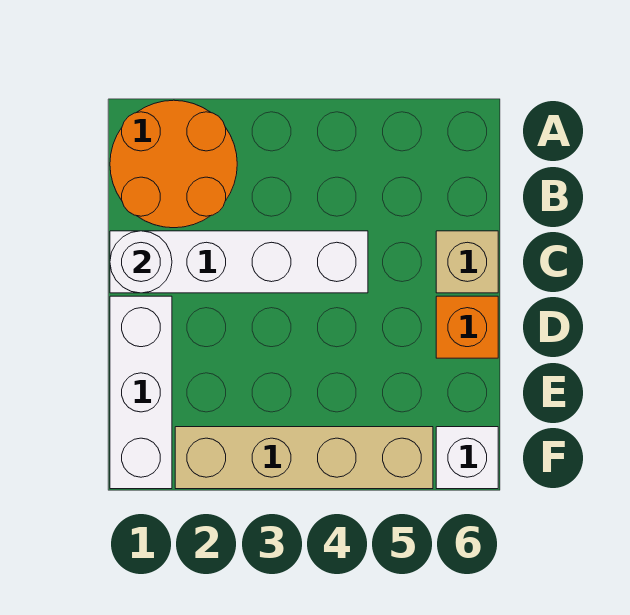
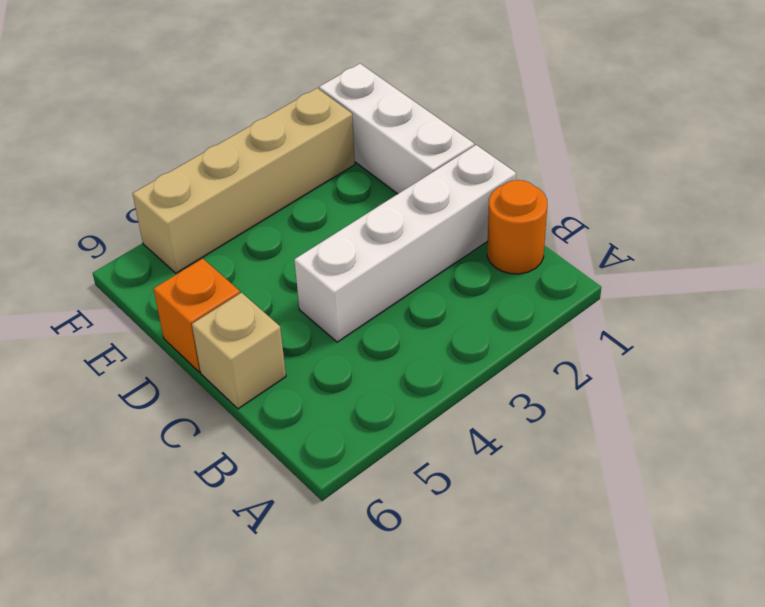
orange 2x2 round brick [110,100,237,228] -> orange 1x1 round brick [487,180,547,274]
white 1x1 round brick [110,231,172,293] -> none
white 1x1 brick [436,427,498,489] -> none

